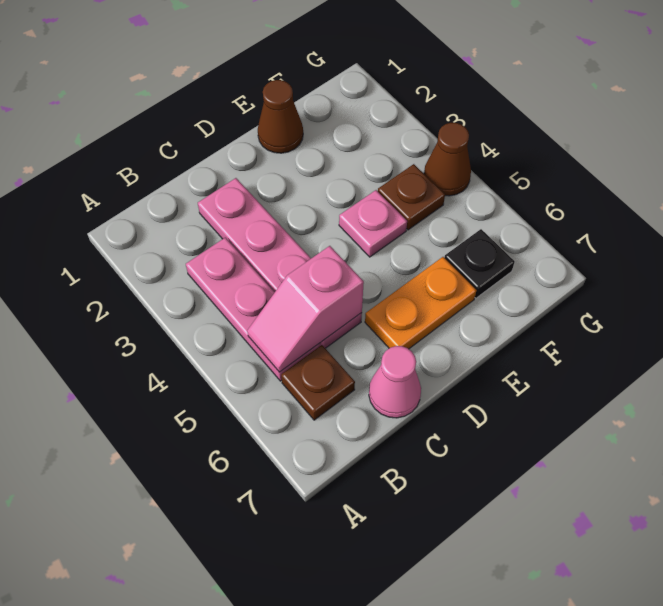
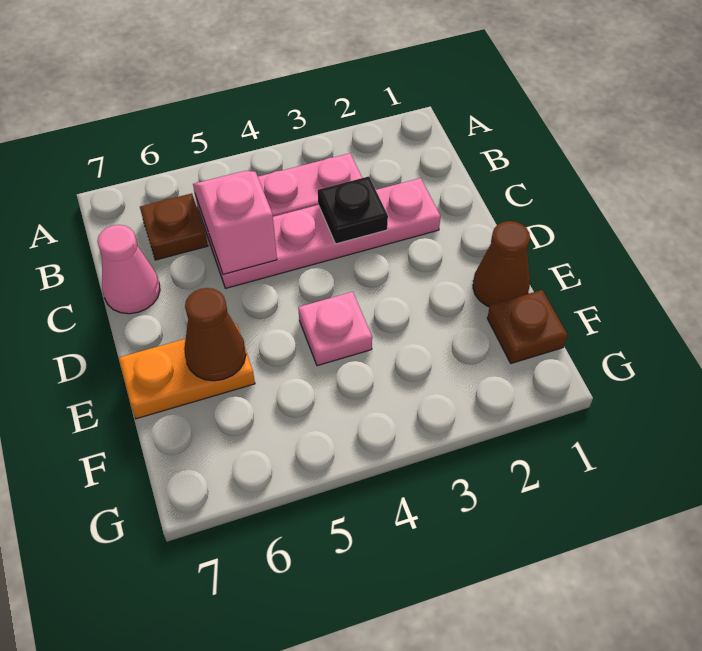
orange 1x2 plate [365,257,476,349] -> orange 1x2 plate turned to [119,324,255,419]
brown 1x1 plate [378,164,445,230] -> brown 1x1 plate moved to [487,290,567,363]
black 1x1 plate [444,229,515,298] -> black 1x1 plate moved to [318,176,388,244]
brown 1x1 cone [424,123,471,196] -> brown 1x1 cone moved to [184,288,246,381]

